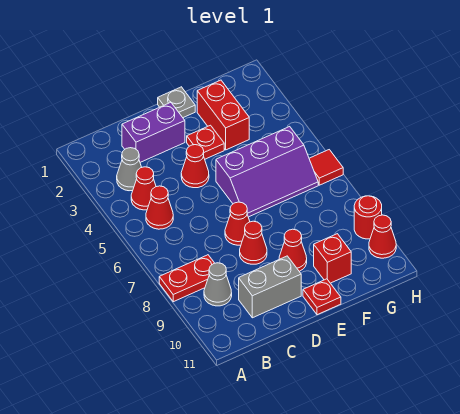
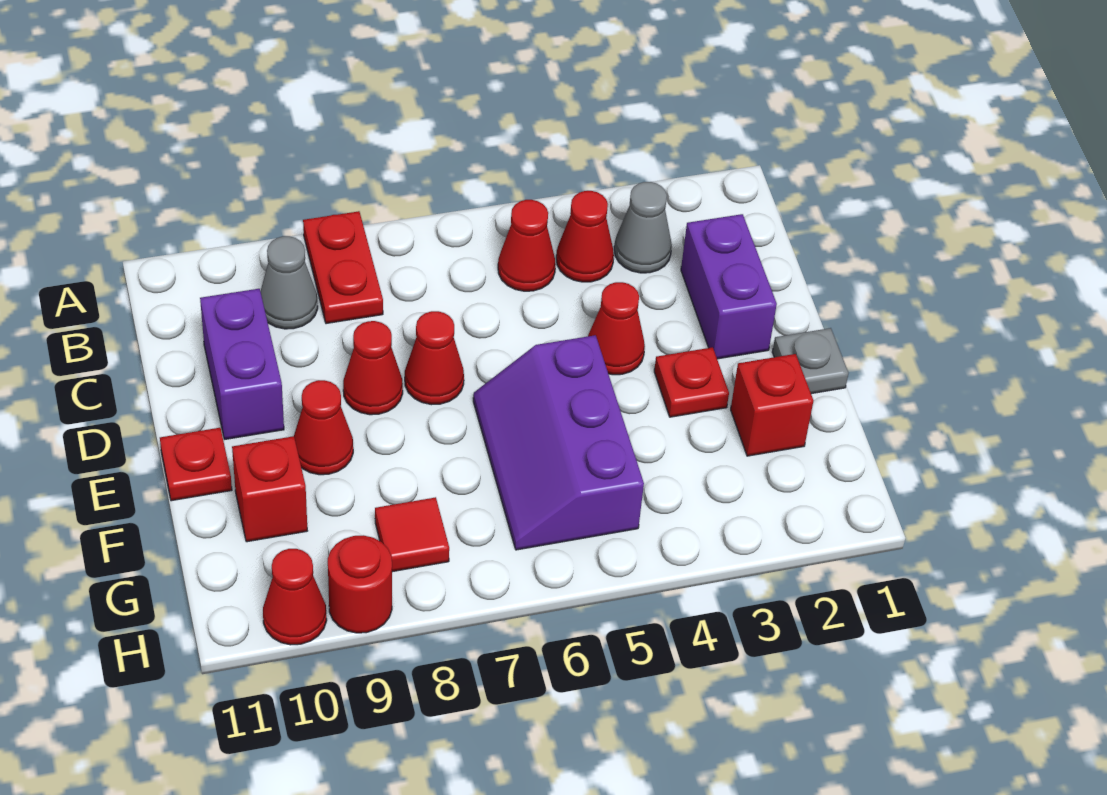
grey 1x2 brick [239,256,301,318] -> purple 1x2 brick [200,289,284,439]
red 1x2 brick [197,80,249,150] -> red 1x1 brick [731,354,814,456]
red 1x1 tile [309,150,343,185] -> red 1x1 tile moved to [375,497,449,572]

